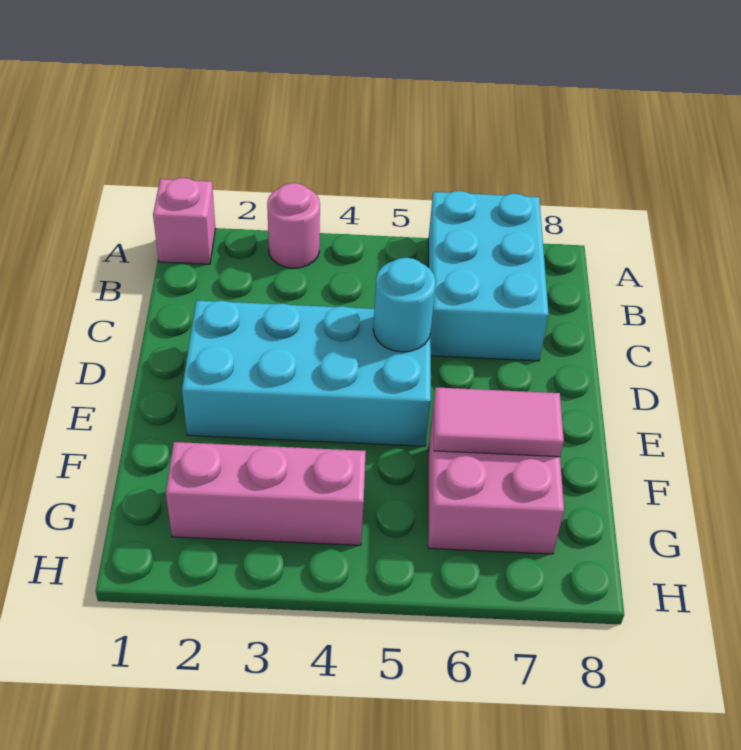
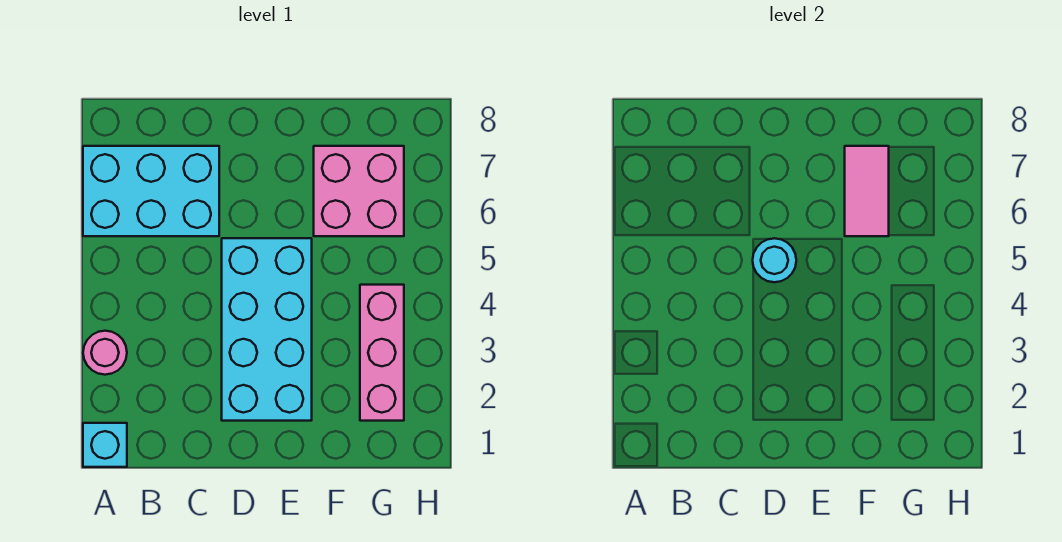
pink 1x1 brick [153,178,215,264] -> cyan 1x1 brick [83,423,127,467]

